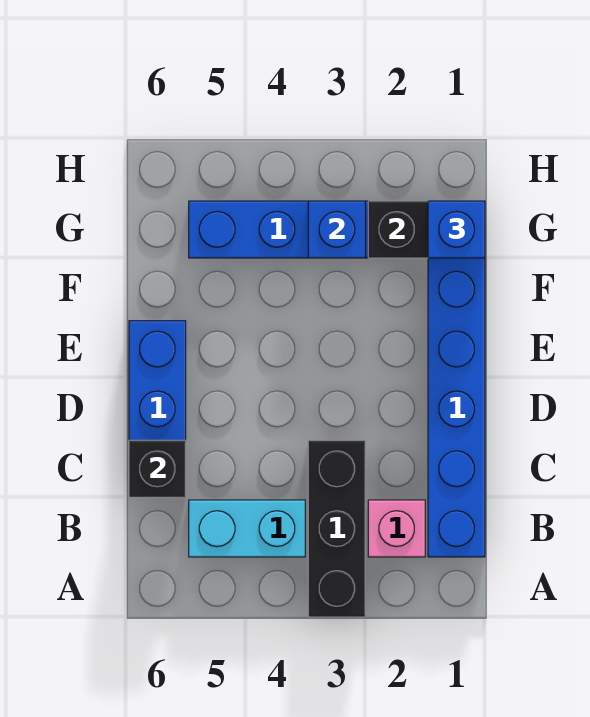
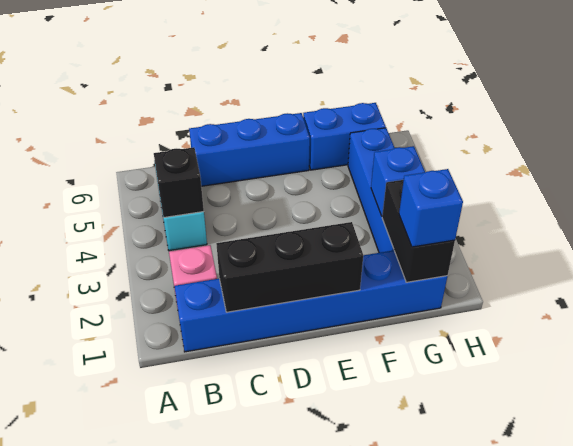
black 1x3 brick [308,440,365,617] -> black 1x3 brick moved to [216,222,363,312]
black 1x1 brick [129,440,186,497] -> black 1x1 brick moved to [154,147,204,218]
none -> blue 1x2 brick [303,103,386,170]

